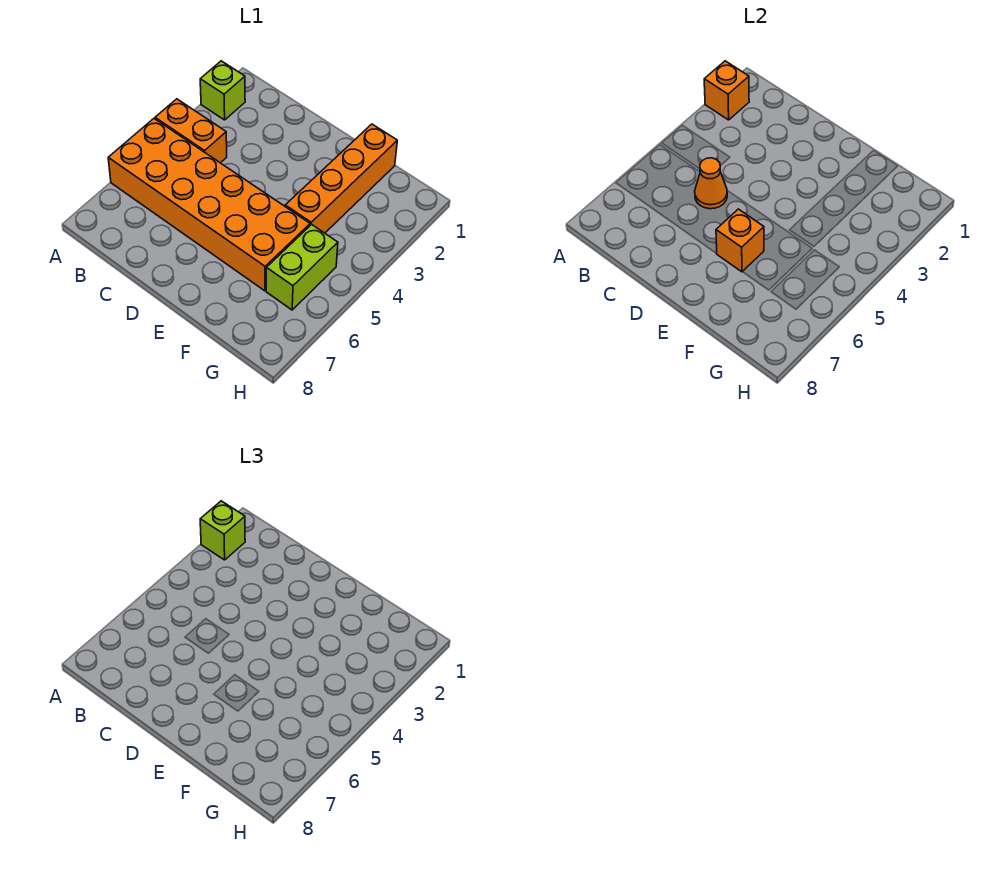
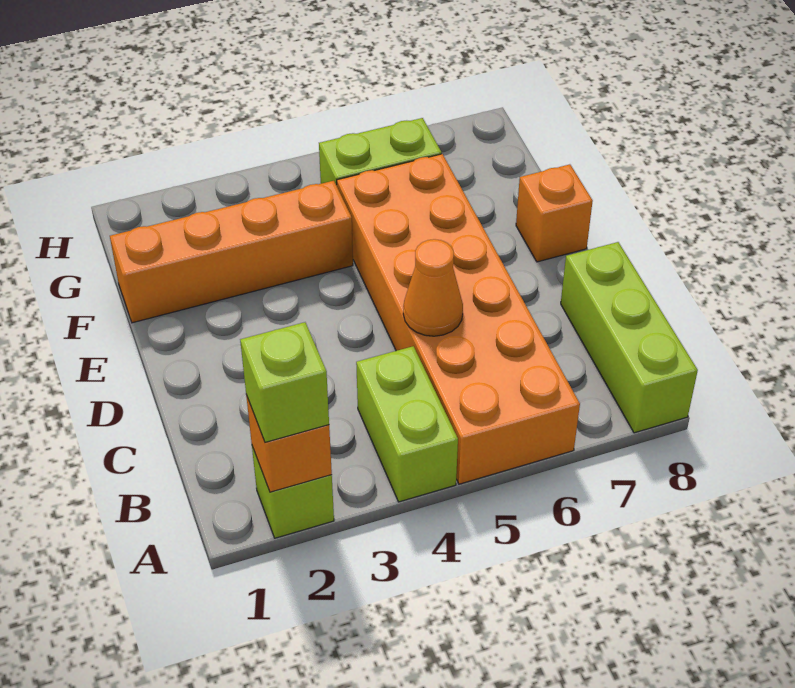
orange 1x2 brick [155,99,227,163] -> lime 1x2 brick [356,346,458,502]
none -> lime 1x3 brick [561,242,698,433]
orange 1x1 brick [716,209,764,272] -> orange 1x1 brick moved to [516,164,593,262]

